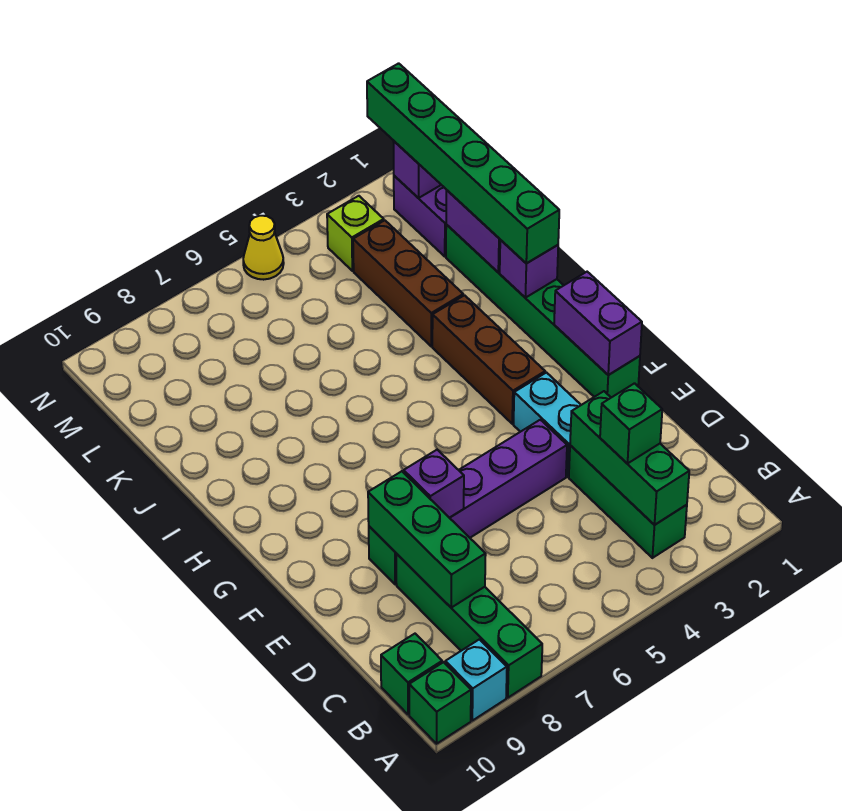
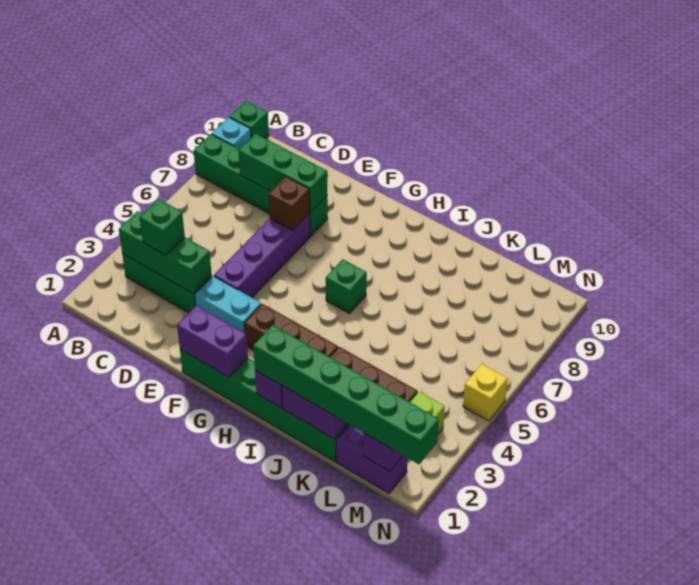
green 1x1 brick [381,634,442,715] -> green 1x1 brick moved to [326,259,367,314]
purple 1x1 brick [404,450,464,518] -> brown 1x1 brick [268,177,310,230]
yellow 1x1 cone [243,216,284,280] -> yellow 1x1 brick [463,364,508,421]

